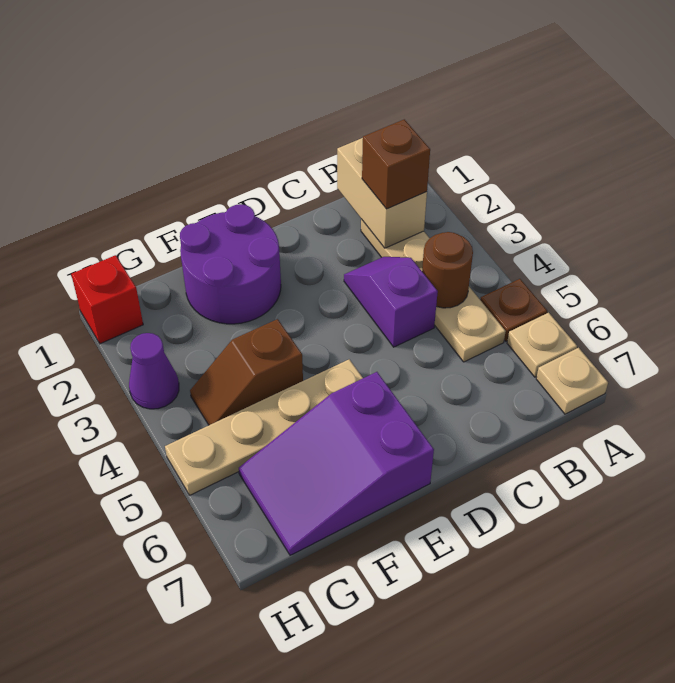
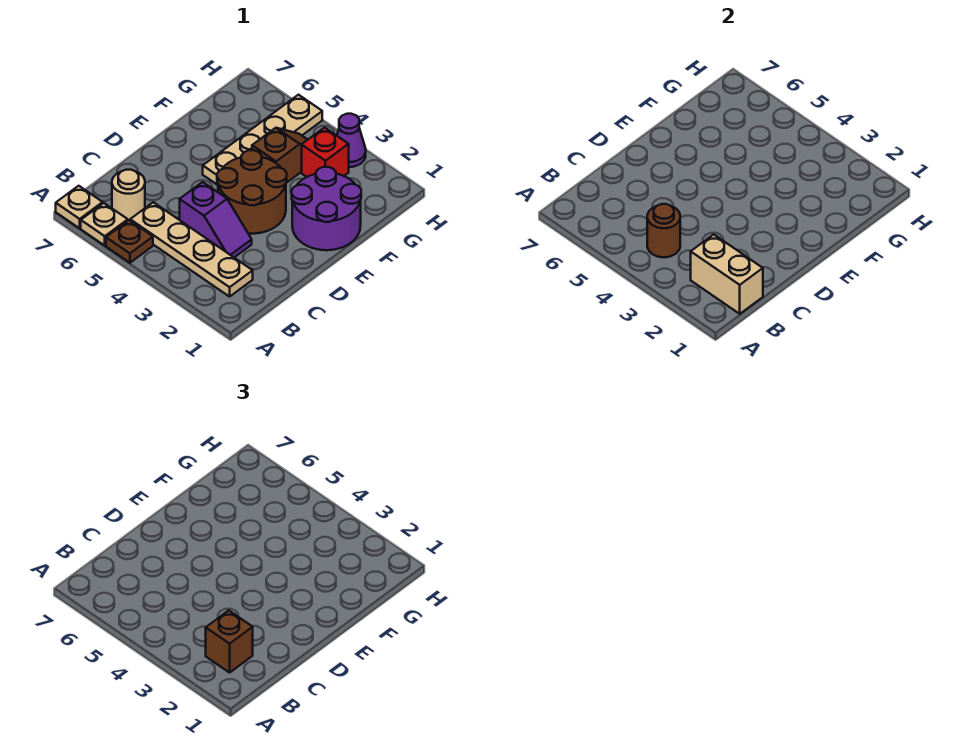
none -> tan 1x1 round brick [112,170,145,220]
none -> brown 2x2 round brick [217,150,287,234]
purple 2x3 slope [239,372,434,555] -> none
red 1x1 brick [71,255,143,344] -> red 1x1 brick moved to [302,128,349,177]

